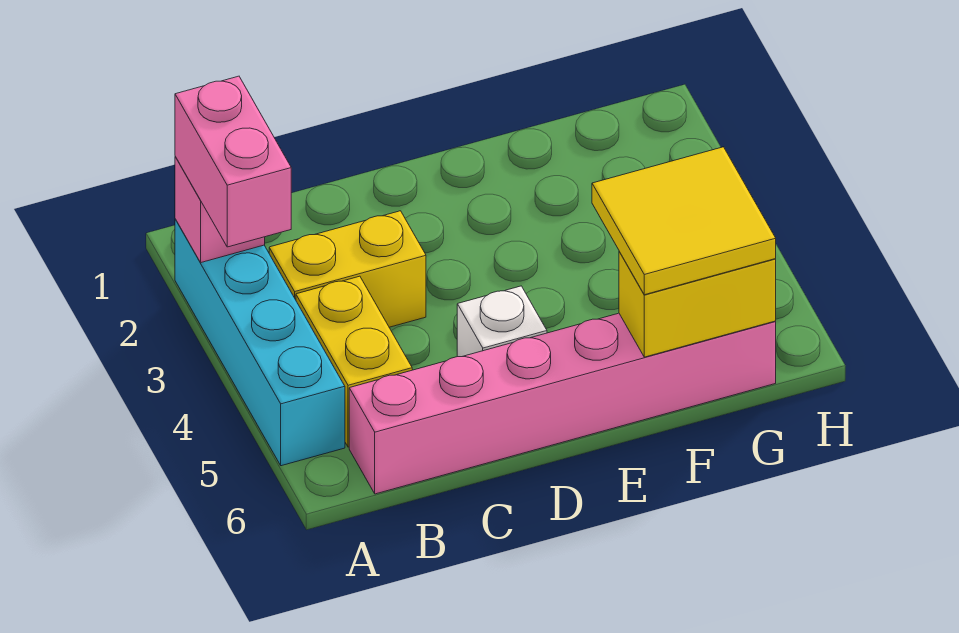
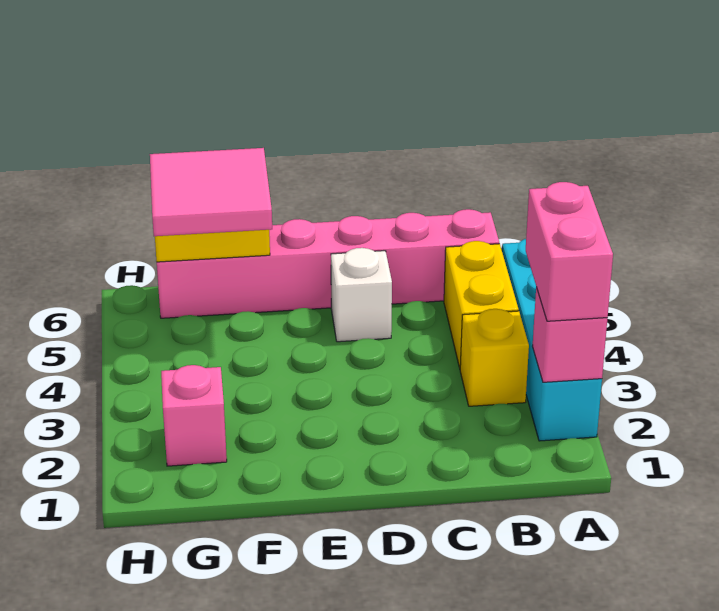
yellow 1x2 brick [269,211,426,327] -> yellow 1x1 brick [460,309,529,406]
yellow 2x2 tile [592,147,776,295] -> pink 2x2 tile [150,148,272,236]
none -> pink 1x1 brick [161,365,227,466]

